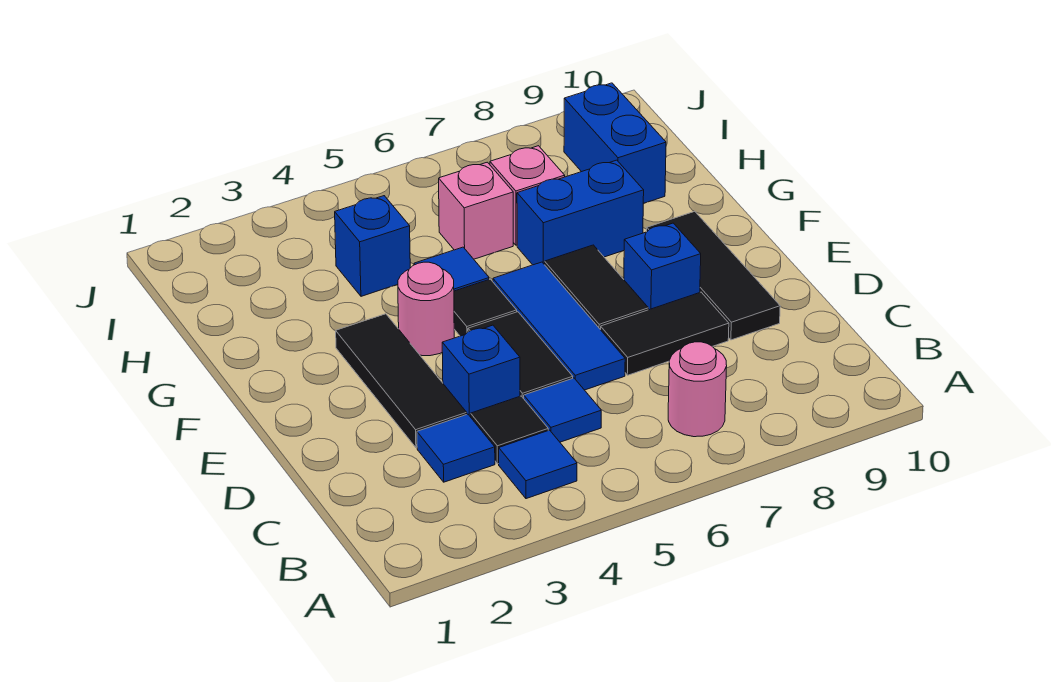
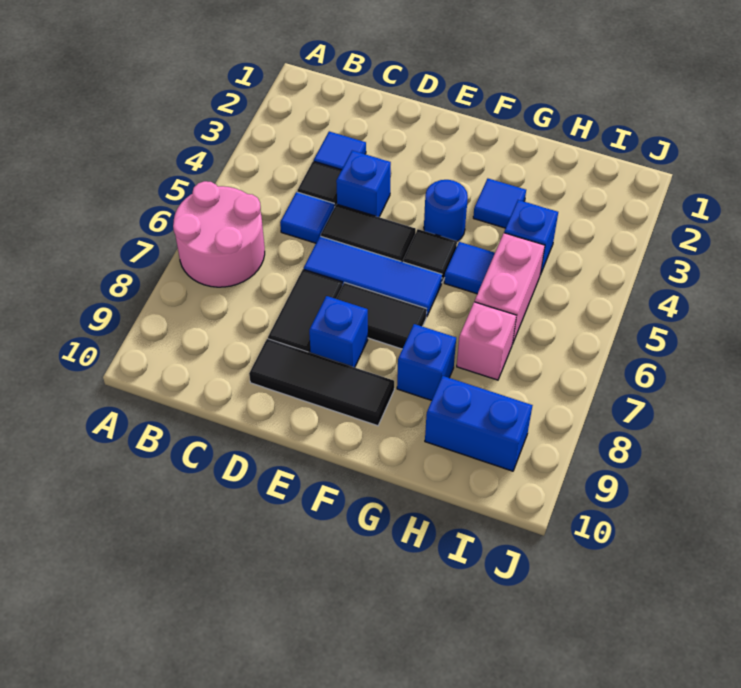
blue 1x1 tile [499,430,577,499] -> blue 1x1 tile moved to [473,179,526,228]
pink 1x1 round brick [668,342,727,437] -> pink 2x2 round brick [173,181,265,287]
black 1x3 tile [336,314,467,448] -> none
pink 1x1 round brick [398,262,454,356] -> blue 1x1 round brick [424,180,468,241]
blue 1x2 brick [517,160,644,265] -> blue 1x1 brick [397,324,456,400]
pink 1x1 brick [439,162,513,259] -> pink 1x2 brick [475,233,545,344]

